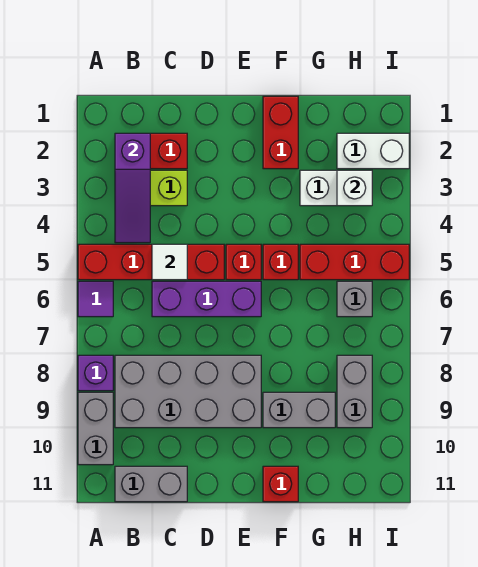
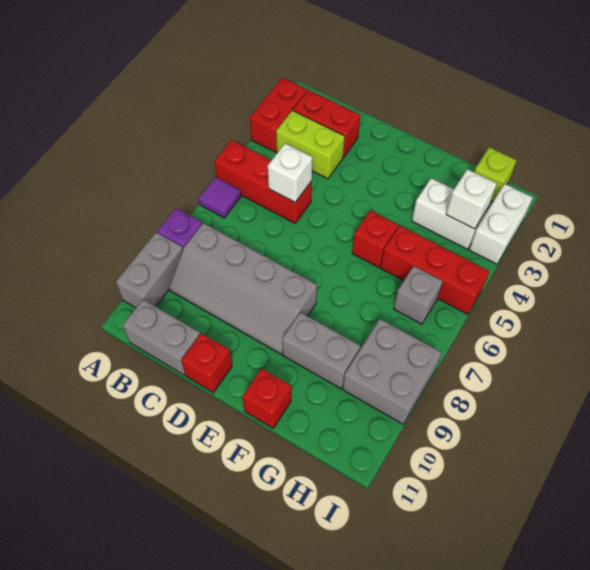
red 1x4 brick [78,244,224,280] -> red 1x3 brick [214,140,312,223]
purple 1x3 slope [115,133,150,243] -> none
grey 2x4 brick [115,355,261,428] -> grey 2x4 slope [169,223,317,354]
white 1x1 tile [152,244,187,280] -> white 1x1 brick [268,143,312,202]
purple 1x3 brick [152,281,261,317] -> none
red 1x1 brick [226,244,261,280] -> red 1x1 brick moved to [181,333,232,393]
red 1x2 brick [263,96,298,169] -> red 1x2 brick moved to [250,77,307,152]
none -> lime 1x1 brick [475,147,517,202]
white 1x2 brick [337,133,409,169] -> white 1x2 brick turned to [469,184,533,264]
grey 1x2 brick [337,355,372,428] -> grey 2x2 brick [343,319,442,424]

